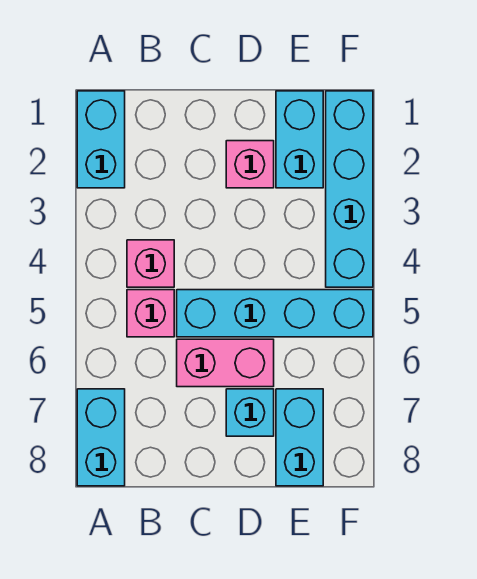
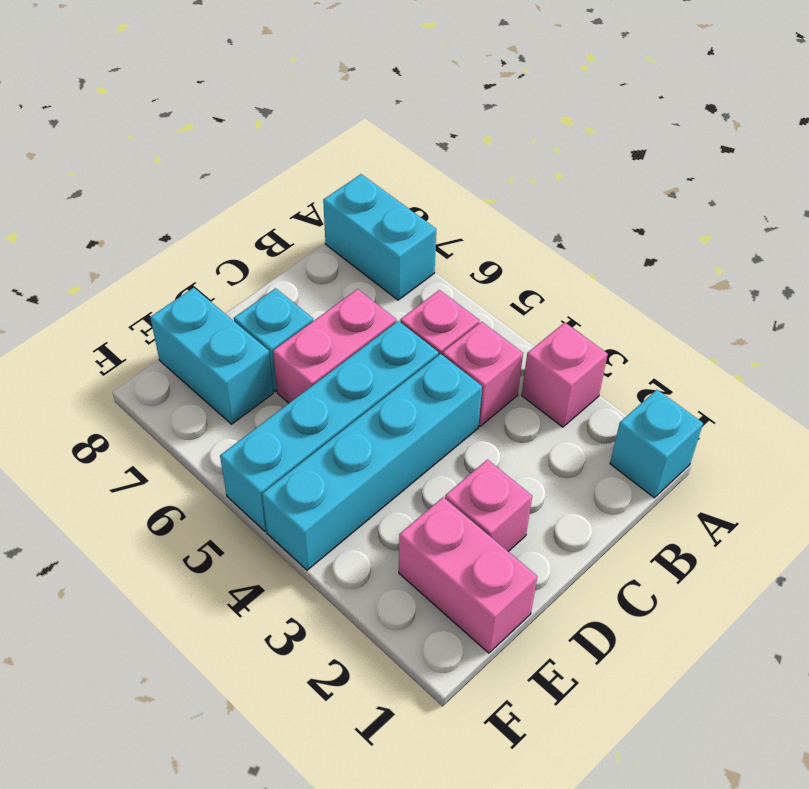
cyan 1x2 brick [77,91,125,188] -> cyan 1x1 brick [610,390,703,498]
none -> pink 1x1 brick [522,323,608,427]
cyan 1x2 brick [276,91,323,188] -> pink 1x2 brick [399,497,537,653]
cyan 1x4 brick [326,91,373,287] -> cyan 1x4 brick turned to [262,354,482,570]

